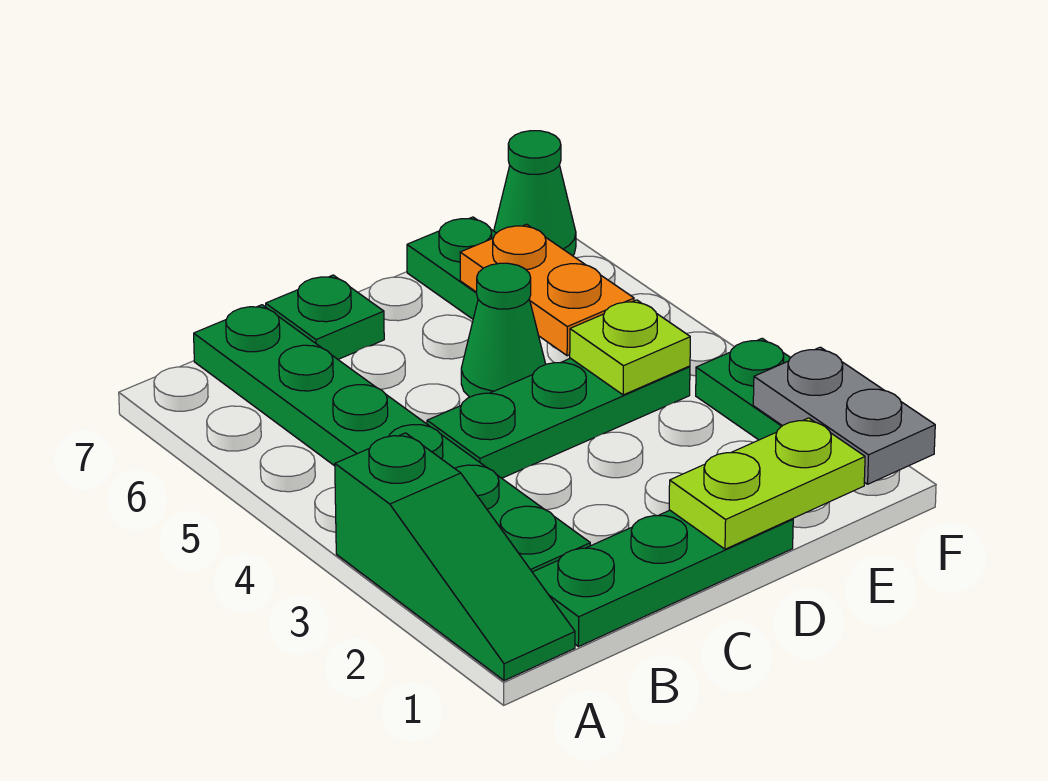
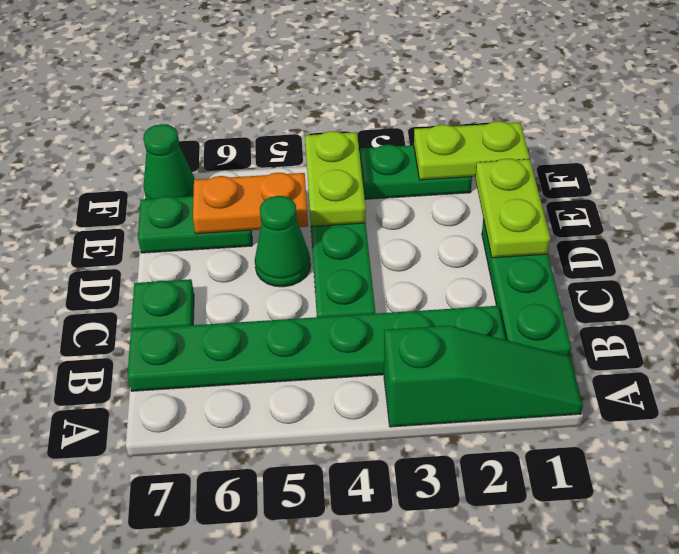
lime 1x1 plate [570,300,690,395] -> lime 1x2 plate [305,131,366,226]
grey 1x2 plate [753,347,935,484] -> lime 1x2 plate [414,121,529,180]

